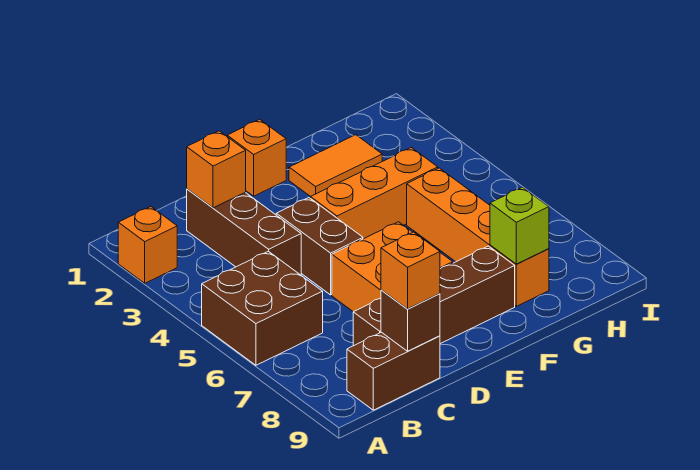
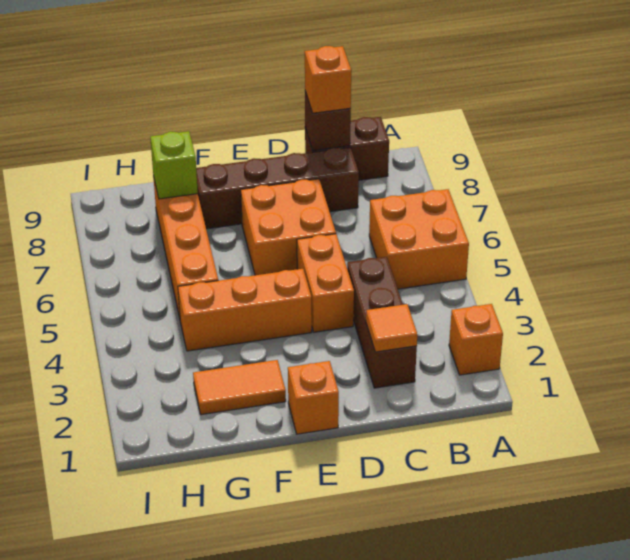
brown 2x2 brick [202,251,323,365] -> orange 2x2 brick [369,189,469,289]
orange 1x1 brick [187,131,246,208] -> orange 1x1 tile [366,304,417,352]
brown 1x2 brick [276,198,363,295] -> orange 1x2 brick [297,234,354,332]

